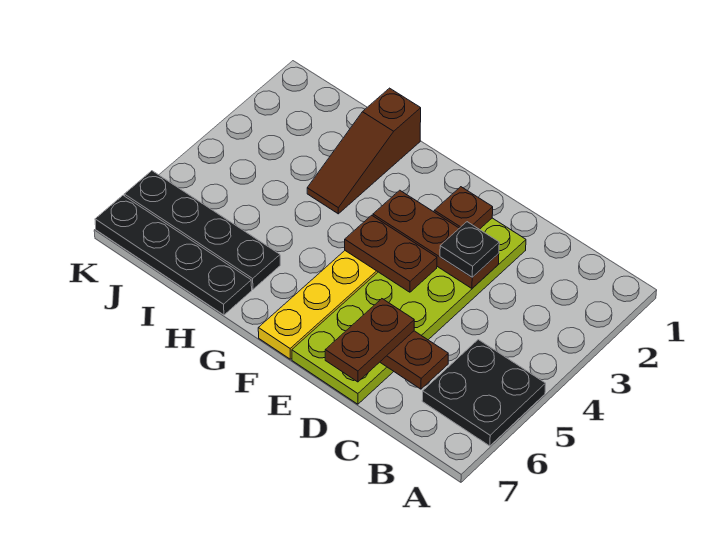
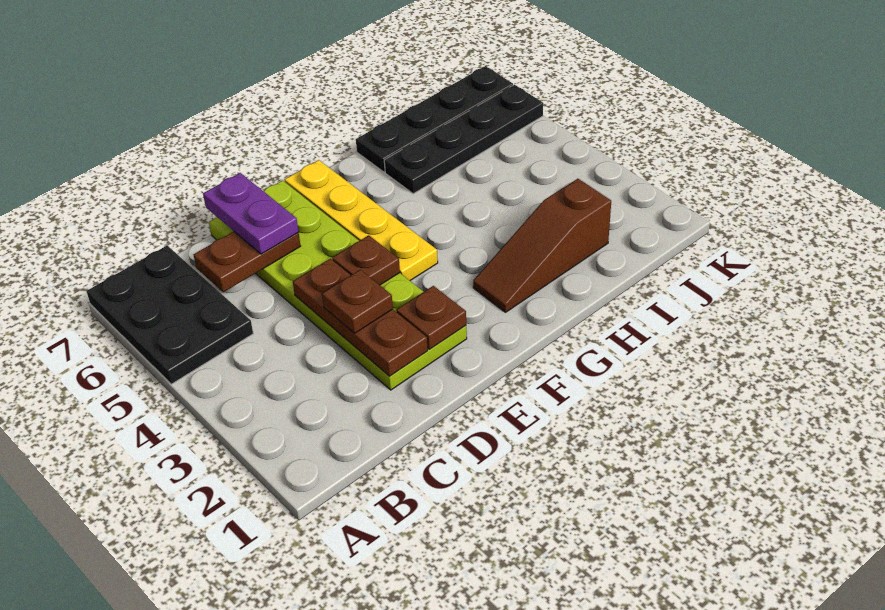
black 2x2 plate [422,340,546,446] -> black 2x3 plate [86,246,253,384]
brown 1x3 plate [373,190,499,288] -> brown 1x3 plate turned to [293,259,428,376]
black 1x1 plate [440,222,499,277] -> brown 1x1 plate [322,270,393,333]
brown 1x2 plate [325,299,414,382] -> purple 1x2 plate [203,173,298,254]
brown 1x2 plate [345,215,437,292] -> brown 1x1 plate [332,235,400,285]
brown 1x3 slope [307,88,421,214] -> brown 1x3 slope turned to [473,179,611,312]

